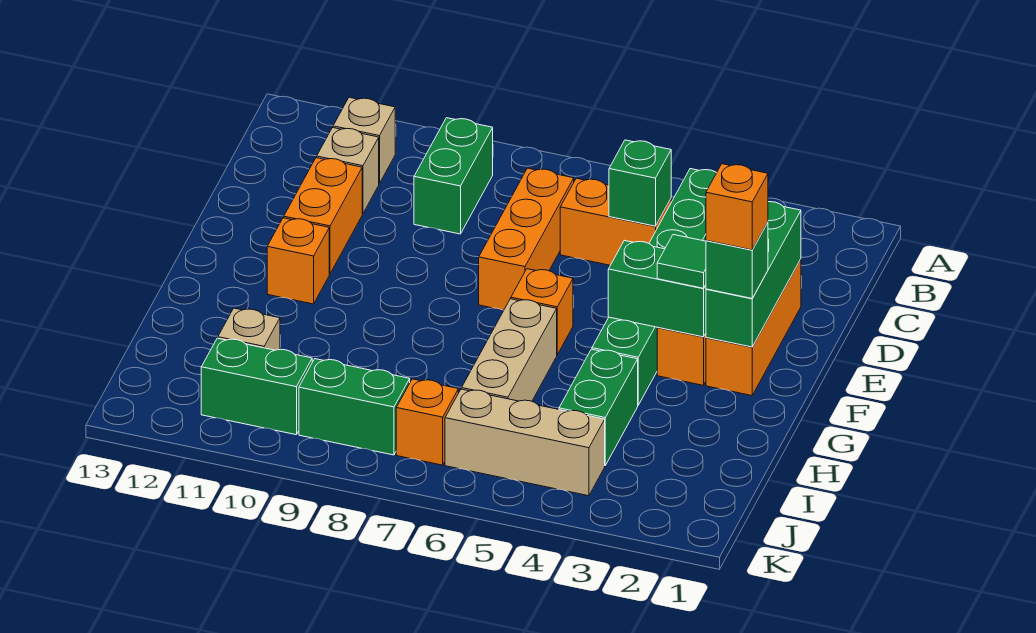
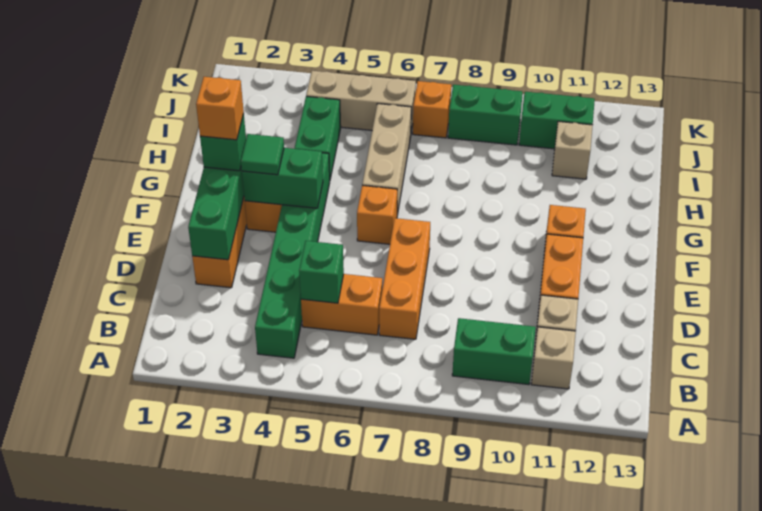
green 1x2 brick [414,118,493,234] -> green 1x2 brick turned to [452,318,536,385]

